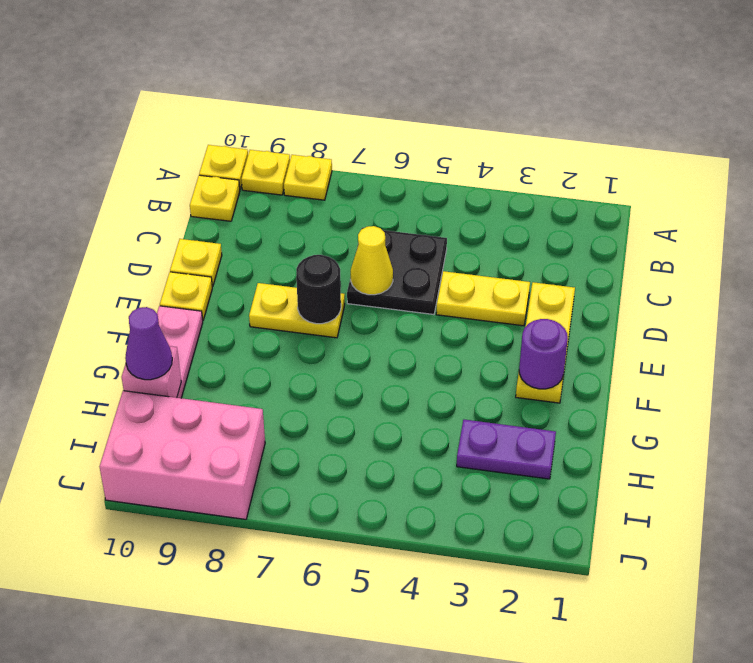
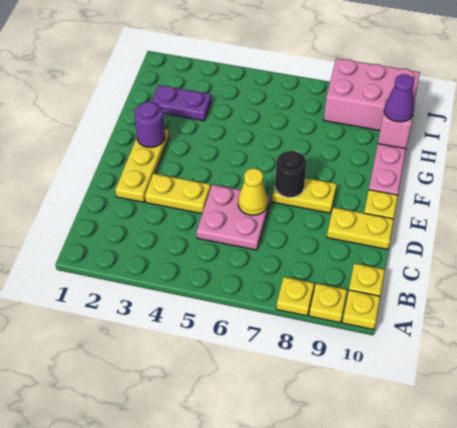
black 2x2 plate [347,228,447,314] -> pink 2x2 plate [197,185,270,250]
yellow 1x1 plate [170,239,222,287] -> yellow 1x2 plate [327,207,394,250]

